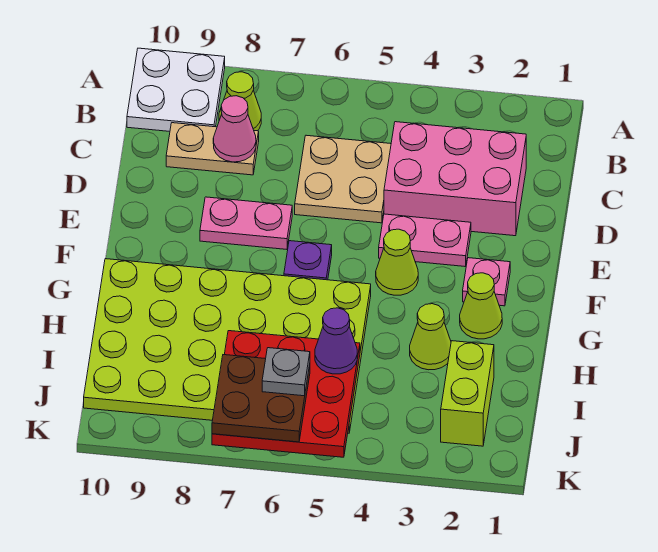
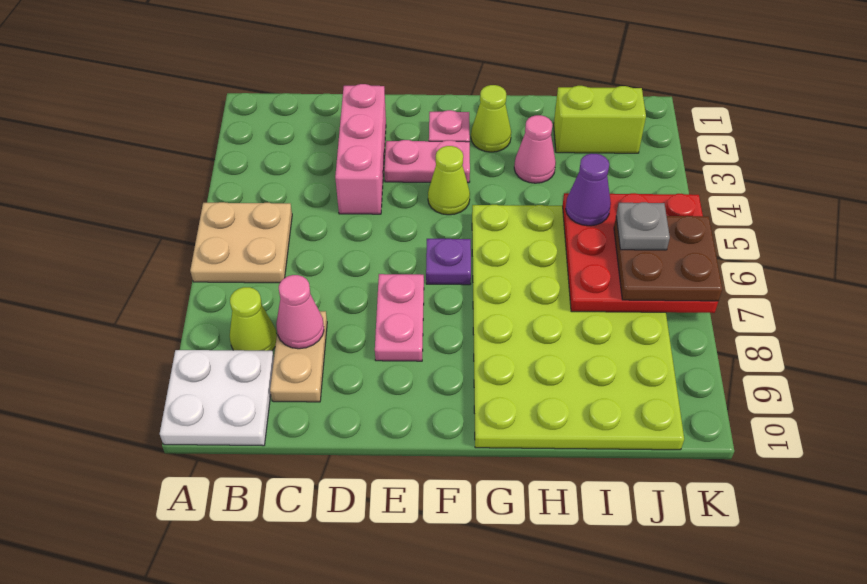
pink 2x3 brick [384,122,526,236] -> pink 1x3 brick [335,84,386,214]
tan 2x2 plate [295,135,391,223] -> tan 2x2 plate moved to [190,202,292,283]
pink 1x2 plate [379,214,471,267] -> pink 1x2 plate turned to [384,140,470,183]
lime 1x1 cone [410,304,451,370] -> pink 1x1 cone [514,115,556,183]

